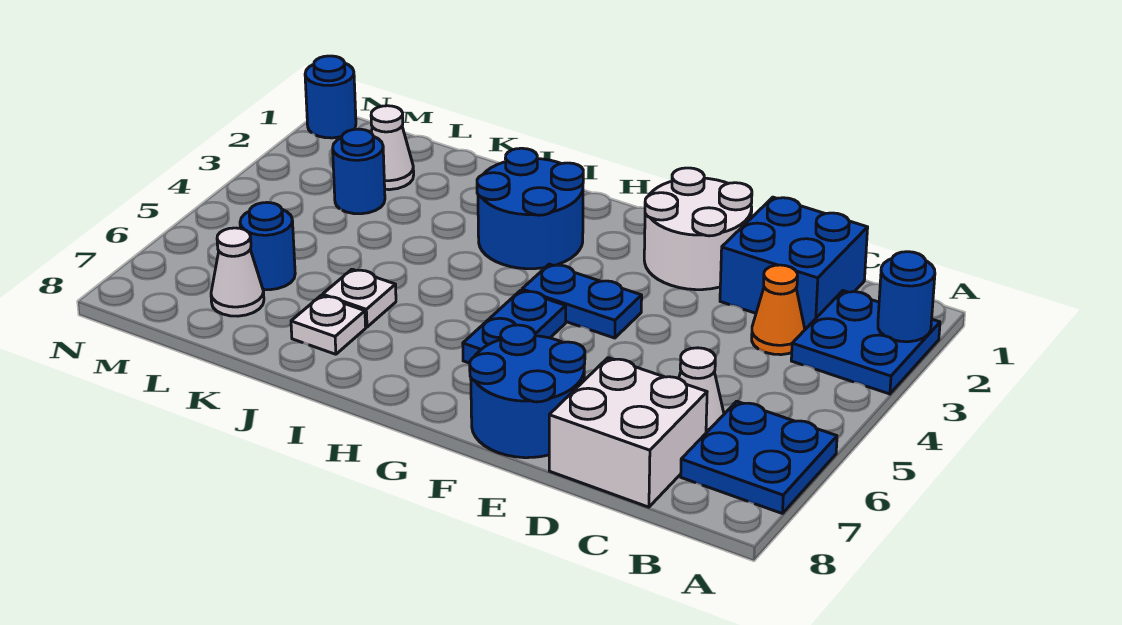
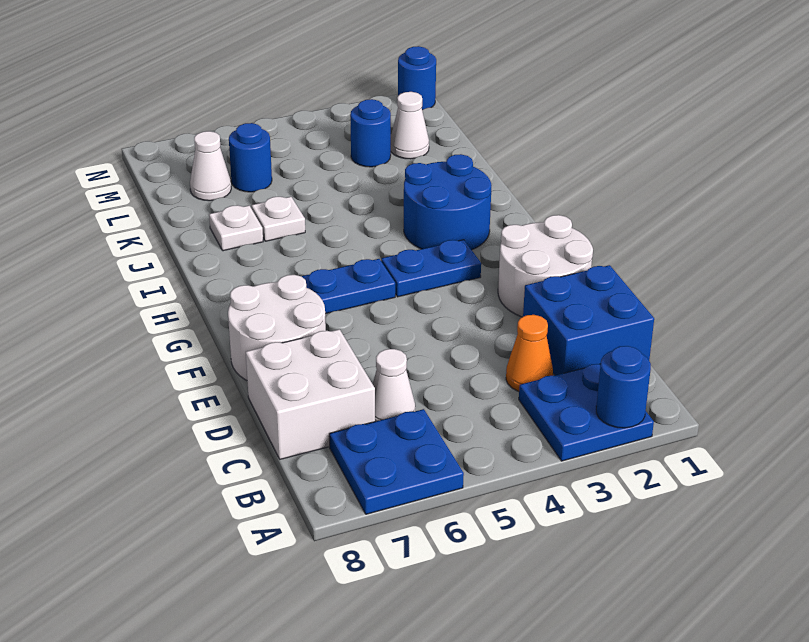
blue 2x2 round brick [470,325,585,458] -> white 2x2 round brick [228,275,326,380]
blue 1x2 plate [522,264,642,338] -> blue 1x2 plate turned to [381,240,481,297]

